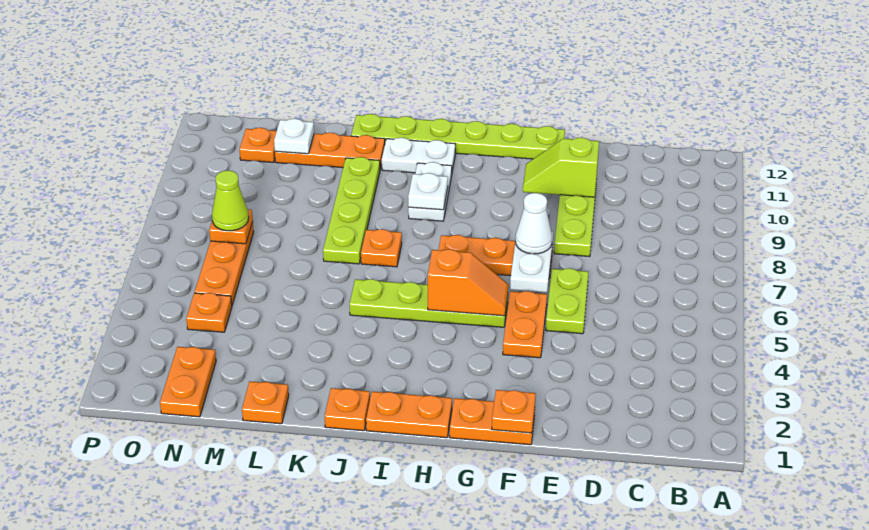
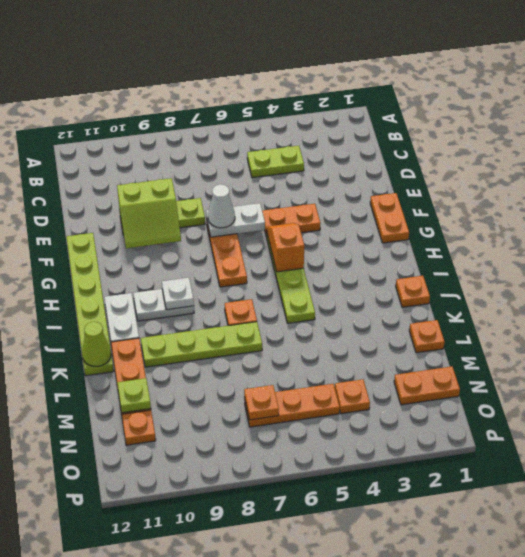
lime 1x2 plate [546,268,588,334] -> lime 1x2 plate moved to [247,146,304,178]
lime 1x2 slope [523,137,599,197] -> lime 2x2 slope [117,178,181,248]
orange 1x1 plate [492,390,536,433] -> none
orange 1x2 plate [366,392,452,438] -> none
white 1x1 plate [274,119,314,154] -> lime 1x1 plate [117,378,151,413]
lime 1x1 cone [212,171,249,231] -> lime 1x1 cone moved to [82,322,111,366]

